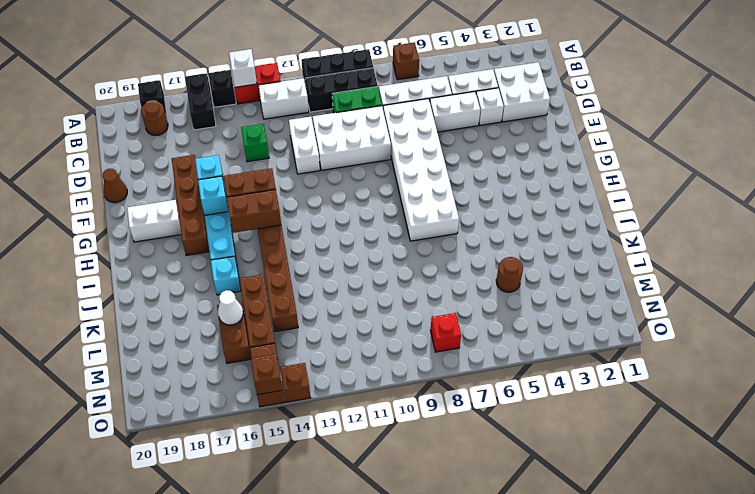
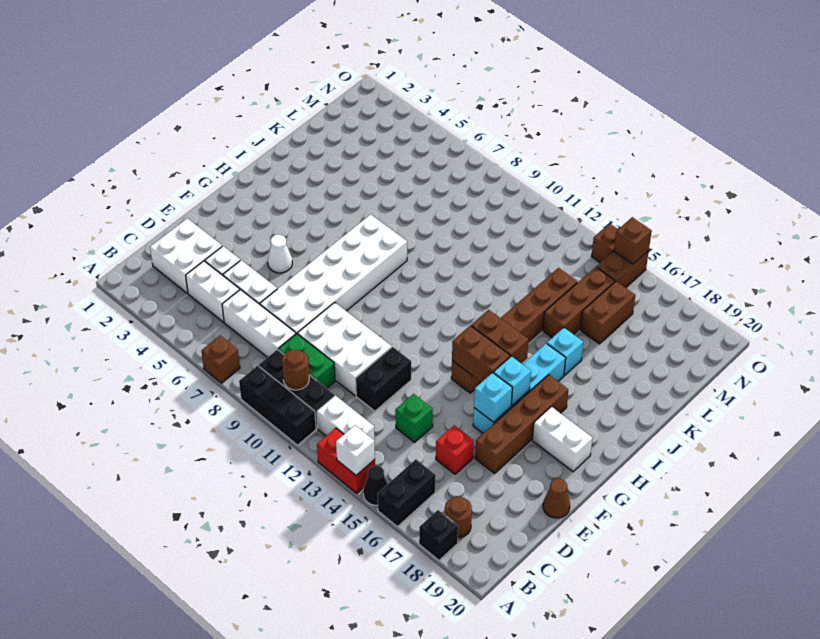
black 1x1 brick [208,70,236,107] -> black 1x1 cone [363,466,387,505]
white 1x2 brick [289,117,320,174] -> black 1x2 brick [356,347,411,411]
brown 1x1 round brick [496,257,523,292] -> brown 1x1 round brick moved to [282,350,309,390]
white 1x1 cone [218,290,243,325] -> white 1x1 cone moved to [268,235,292,273]
red 1x1 brick [431,313,461,352] -> red 1x1 brick moved to [436,425,474,474]

